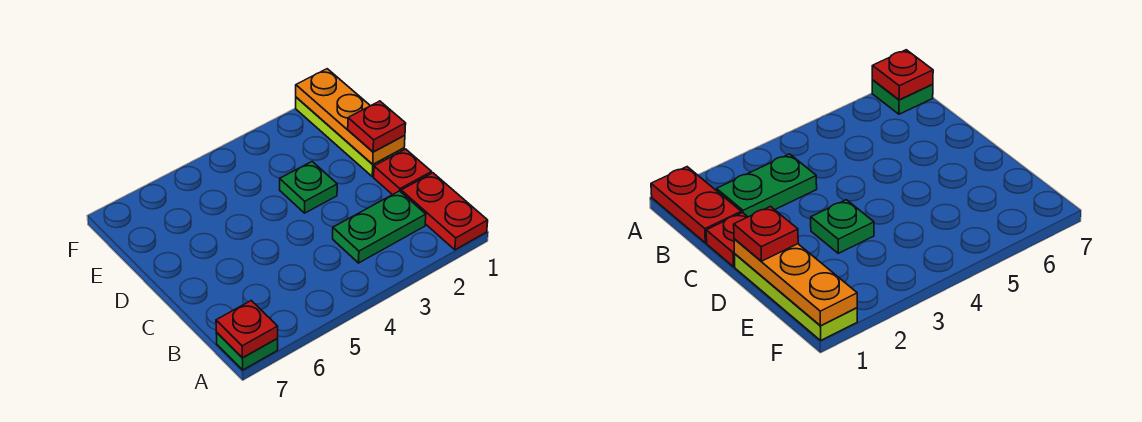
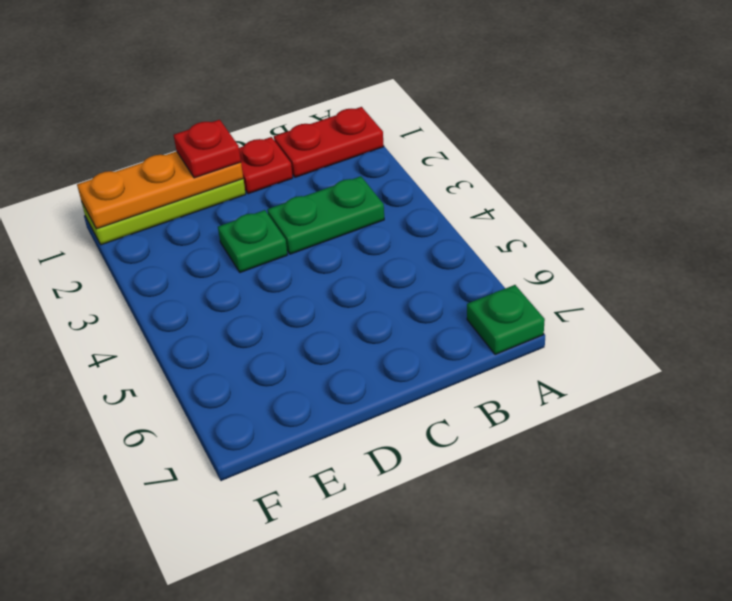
red 1x1 plate [216,301,278,358] -> none
green 1x2 plate [333,191,426,263] -> green 1x2 plate turned to [267,176,384,254]

